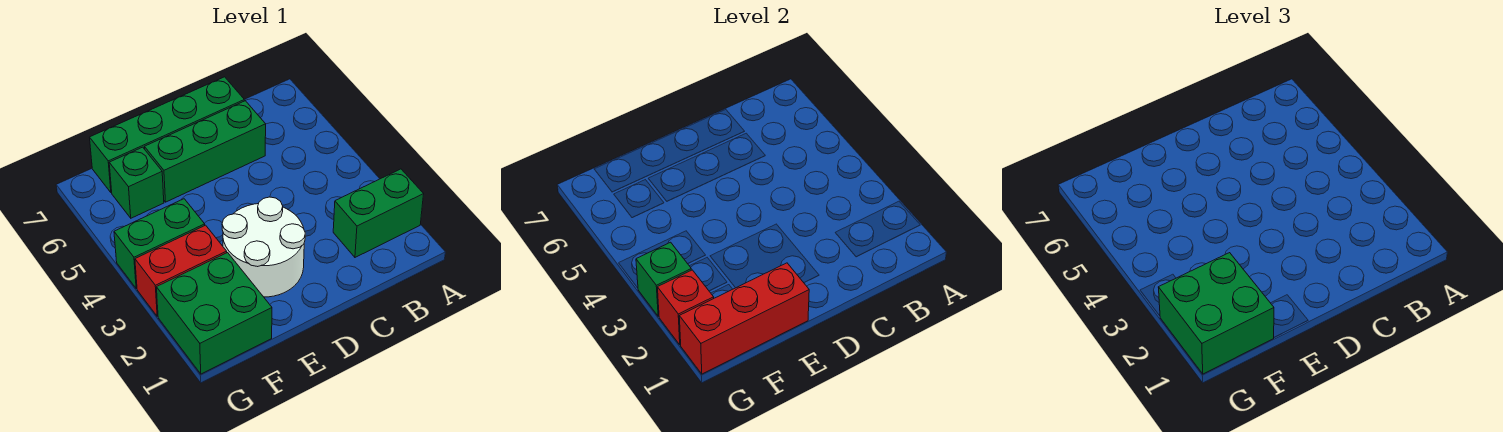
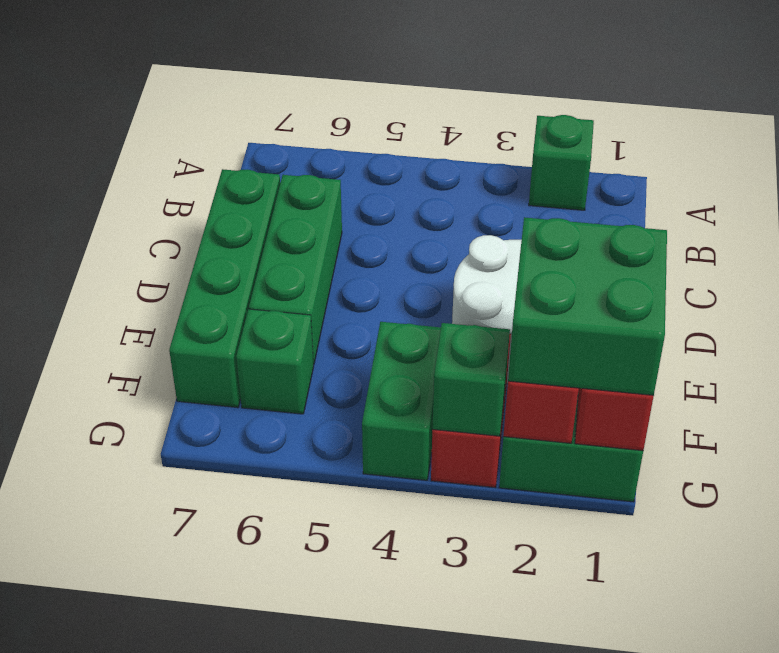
green 1x2 brick [333,169,424,257] -> green 1x1 brick [529,115,594,210]

